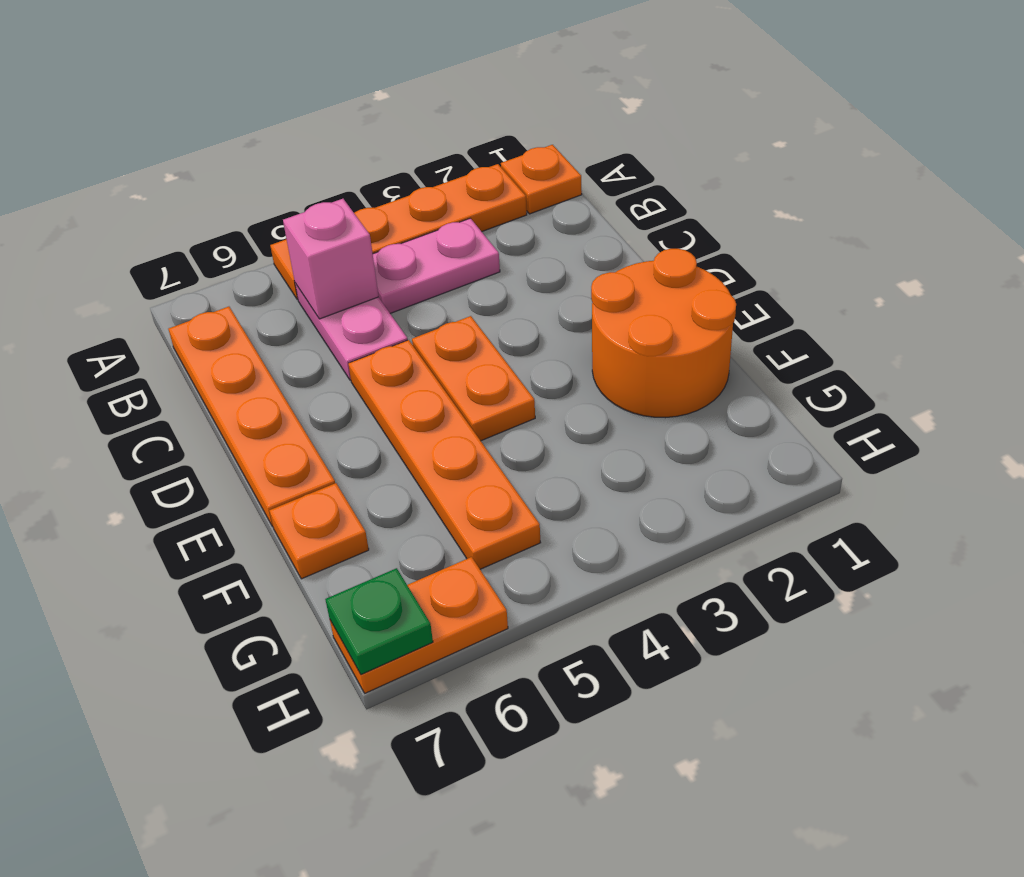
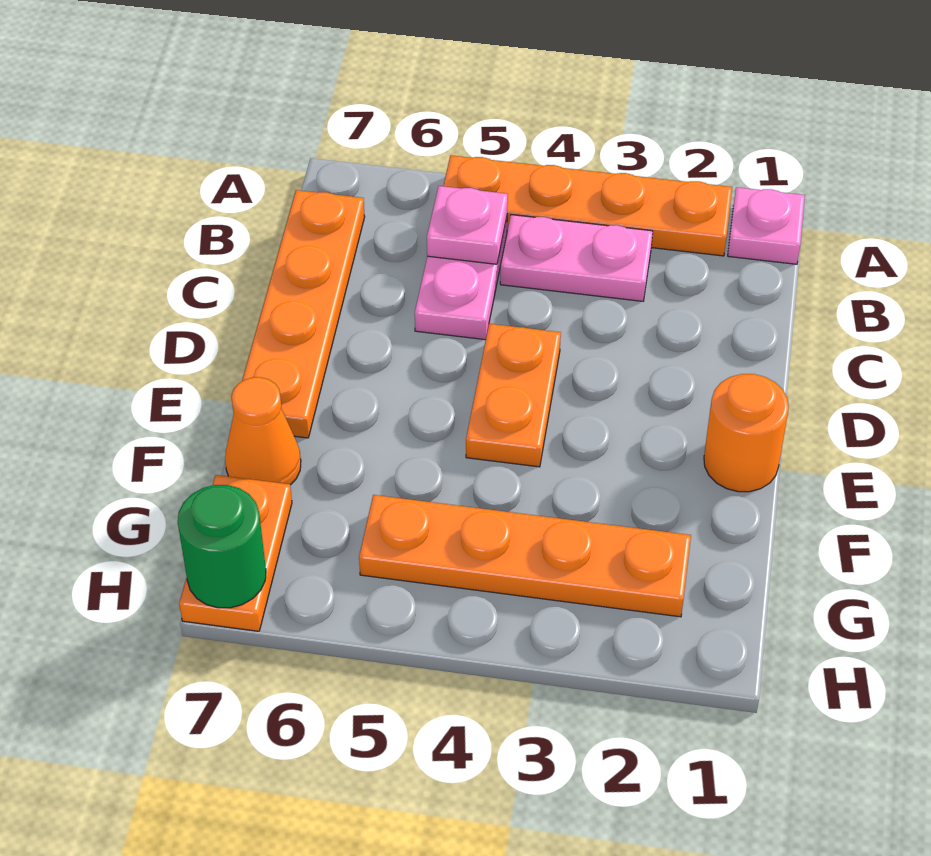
orange 1x1 plate [501,145,582,214] -> pink 1x1 plate [728,187,805,264]
pink 1x1 brick [283,199,379,319] -> pink 1x1 plate [427,186,508,264]
orange 1x4 plate [348,340,541,569] -> orange 1x4 plate turned to [359,495,691,617]
orange 2x2 round brick [591,249,736,418] -> orange 1x1 round brick [704,374,789,492]
orange 1x1 plate [269,483,369,579] -> orange 1x1 cone [225,377,301,485]
orange 1x2 plate [330,557,508,693] -> orange 1x2 plate turned to [179,475,292,631]
green 1x1 plate [325,568,433,675] -> green 1x1 round brick [178,485,266,608]

